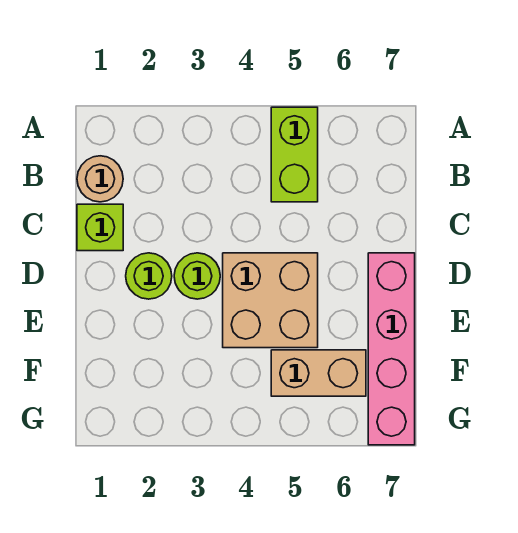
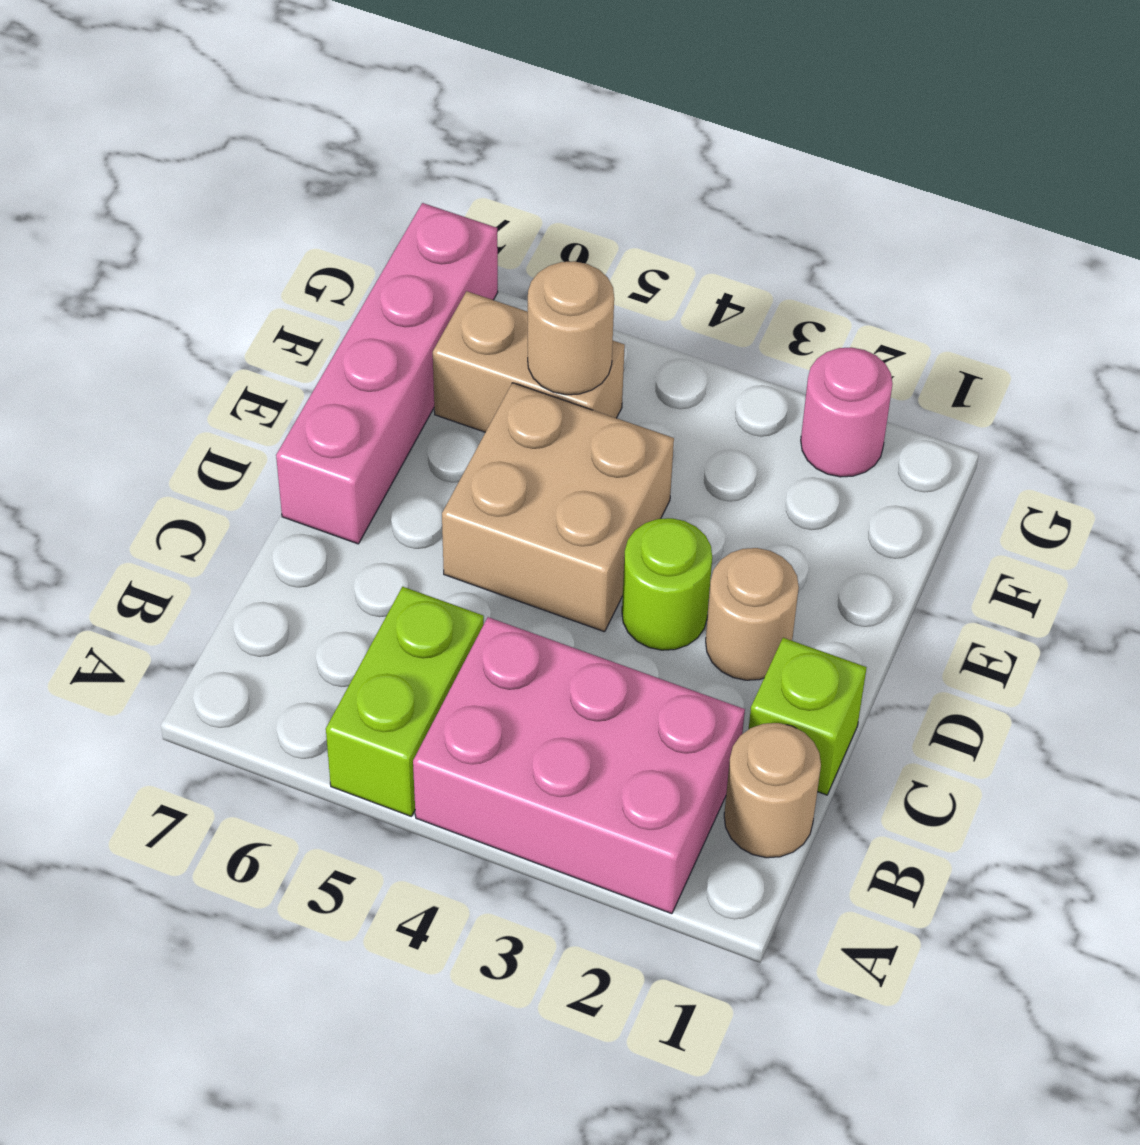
none -> pink 2x3 brick [413,617,745,914]
lime 1x1 round brick [126,253,172,299] -> tan 1x1 round brick [706,548,799,680]
none -> tan 1x1 round brick [528,261,614,395]
none -> pink 1x1 round brick [801,347,893,477]

